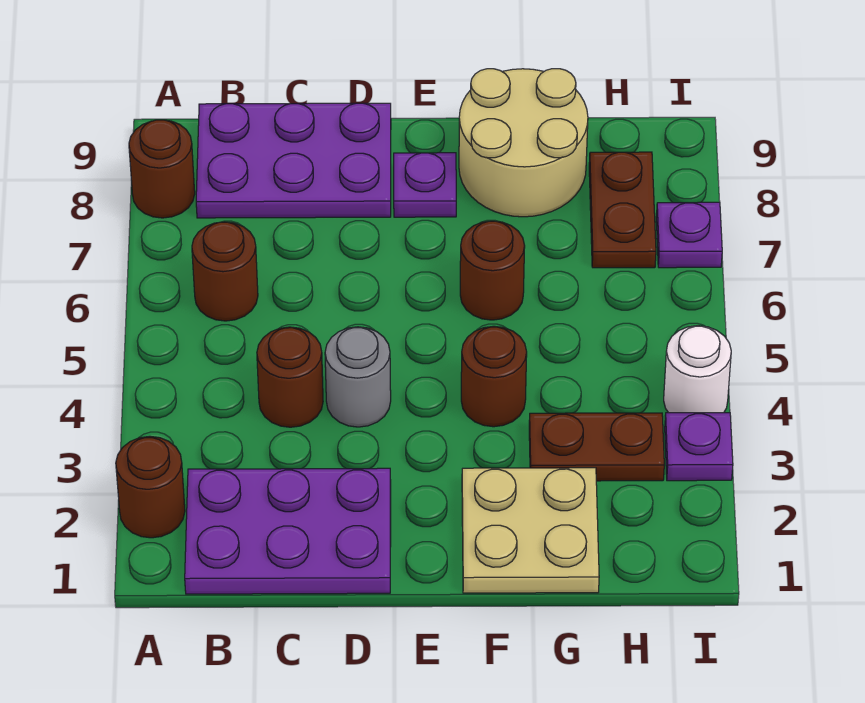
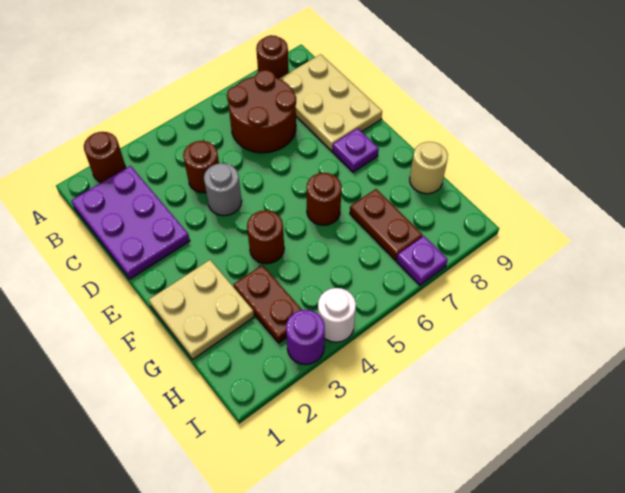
brown 1x1 round brick [192,222,258,321] -> brown 2x2 round brick [227,70,296,153]
purple 2x3 plate [196,103,391,218] -> tan 2x3 plate [279,54,382,151]
tan 2x2 round brick [459,69,588,217] -> tan 1x1 round brick [410,142,448,194]
brown 1x2 plate [589,152,656,268] -> brown 1x2 plate turned to [350,189,423,260]
purple 1x1 plate [665,413,733,481] -> purple 1x1 round brick [286,310,325,365]

